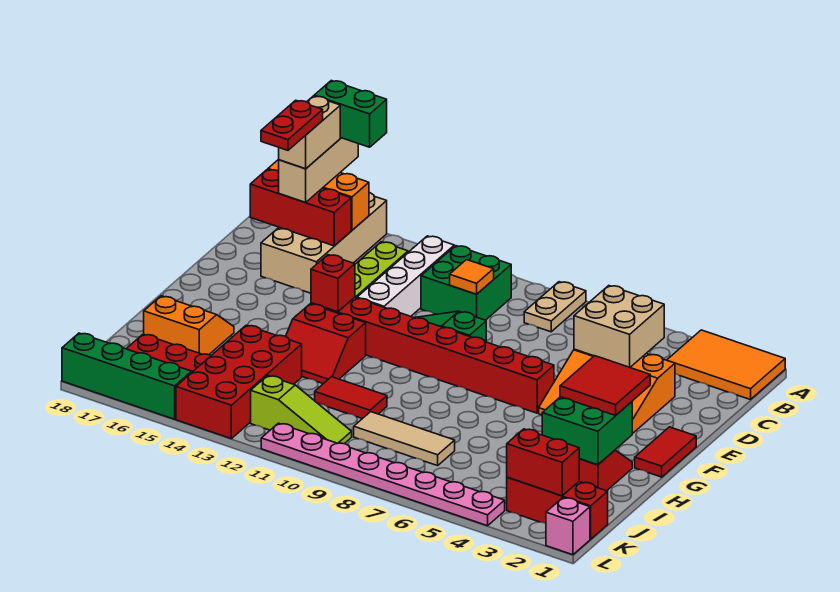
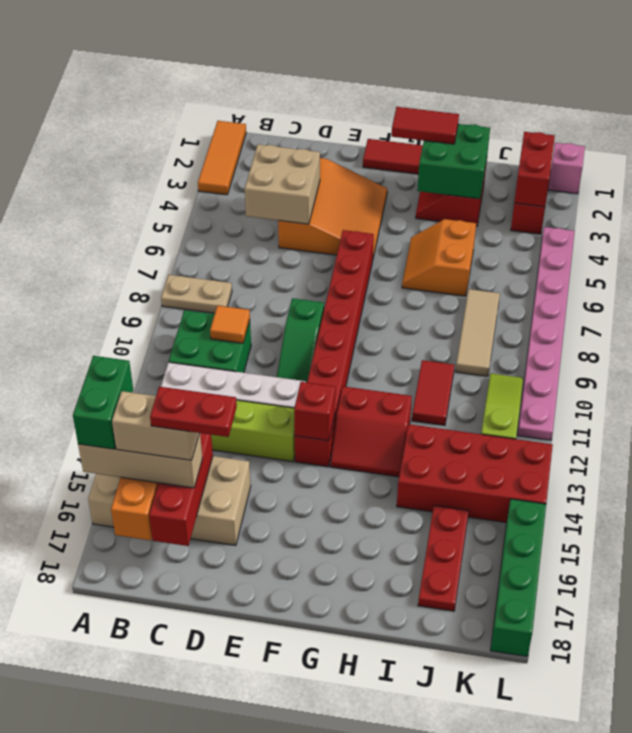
orange 2x3 tile [667,330,785,400] -> orange 1x3 tile [198,121,246,195]
red 2x2 tile [560,356,650,416] -> red 1x2 tile [392,107,459,144]
red 2x2 slope [286,304,366,384] -> red 2x2 slope turned to [330,386,412,477]
orange 2x2 slope [144,296,234,355] -> orange 2x2 slope moved to [402,219,476,296]

